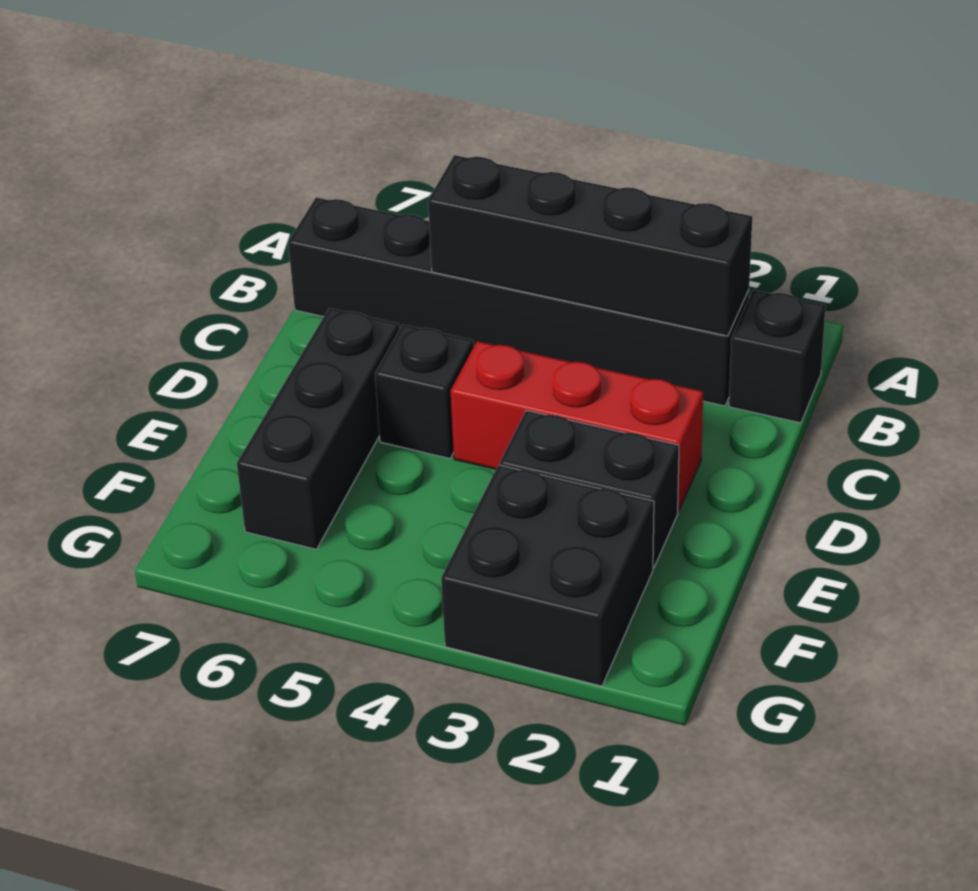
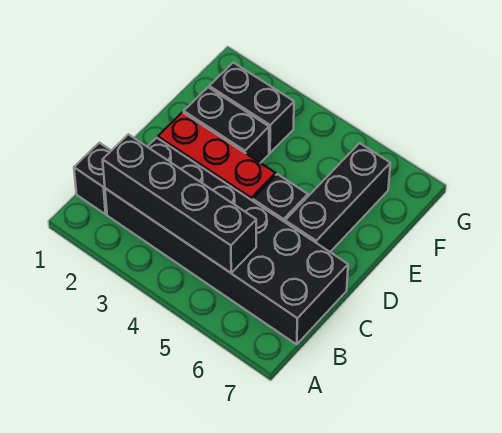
black 1x6 brick [288,198,749,406] -> black 2x6 brick [105,138,348,344]
black 2x2 brick [441,465,654,686] -> black 1x2 brick [209,63,294,153]

